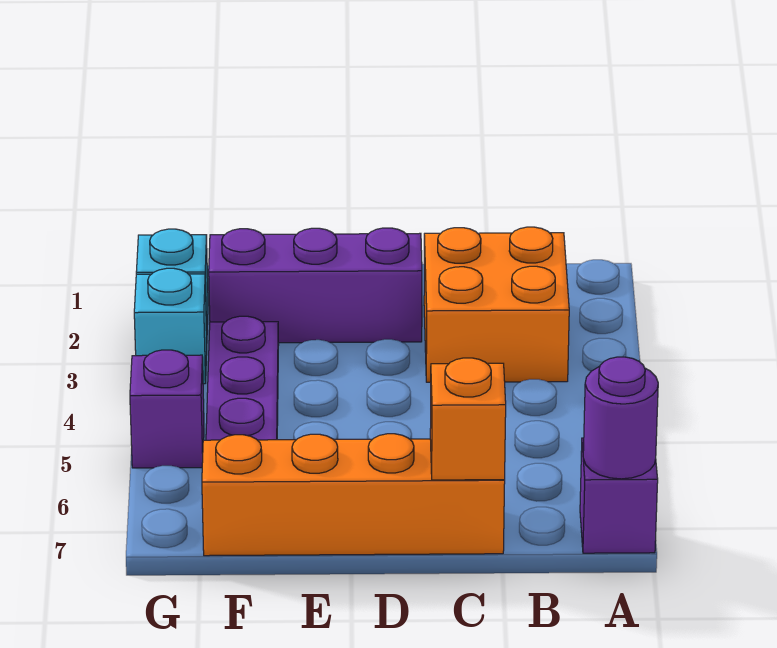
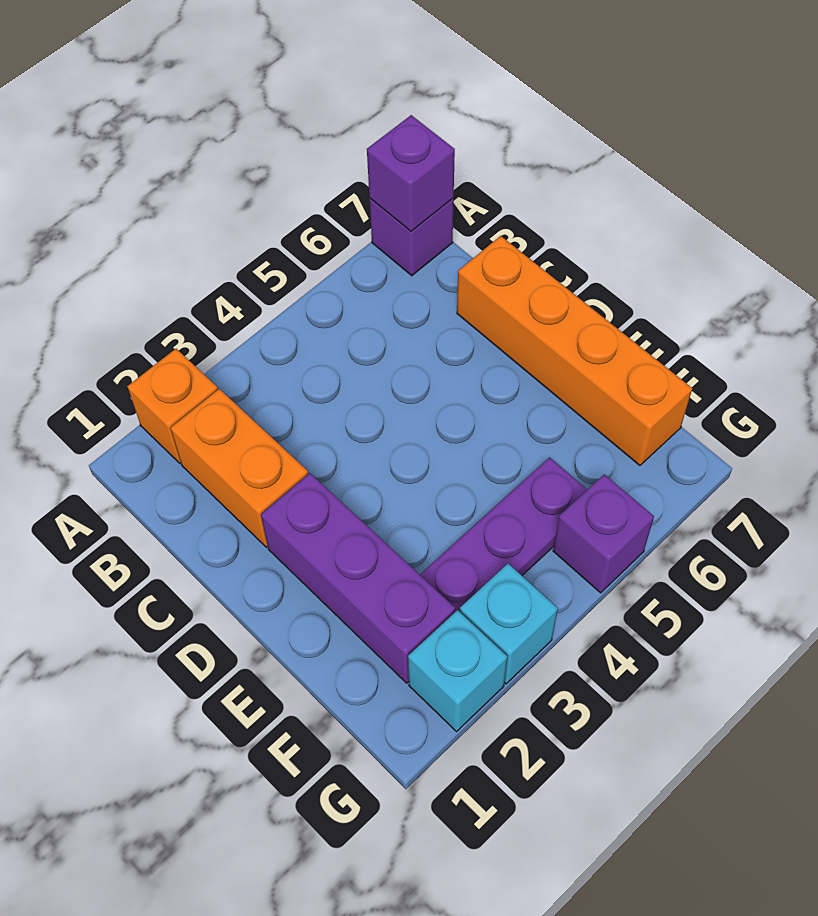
purple 1x1 round brick [583,357,658,479] -> purple 1x1 brick [367,115,455,231]
orange 2x2 brick [424,227,569,382] -> orange 1x2 brick [171,389,308,547]
orange 1x1 brick [430,358,506,480] -> orange 1x1 brick moved to [127,349,218,463]

